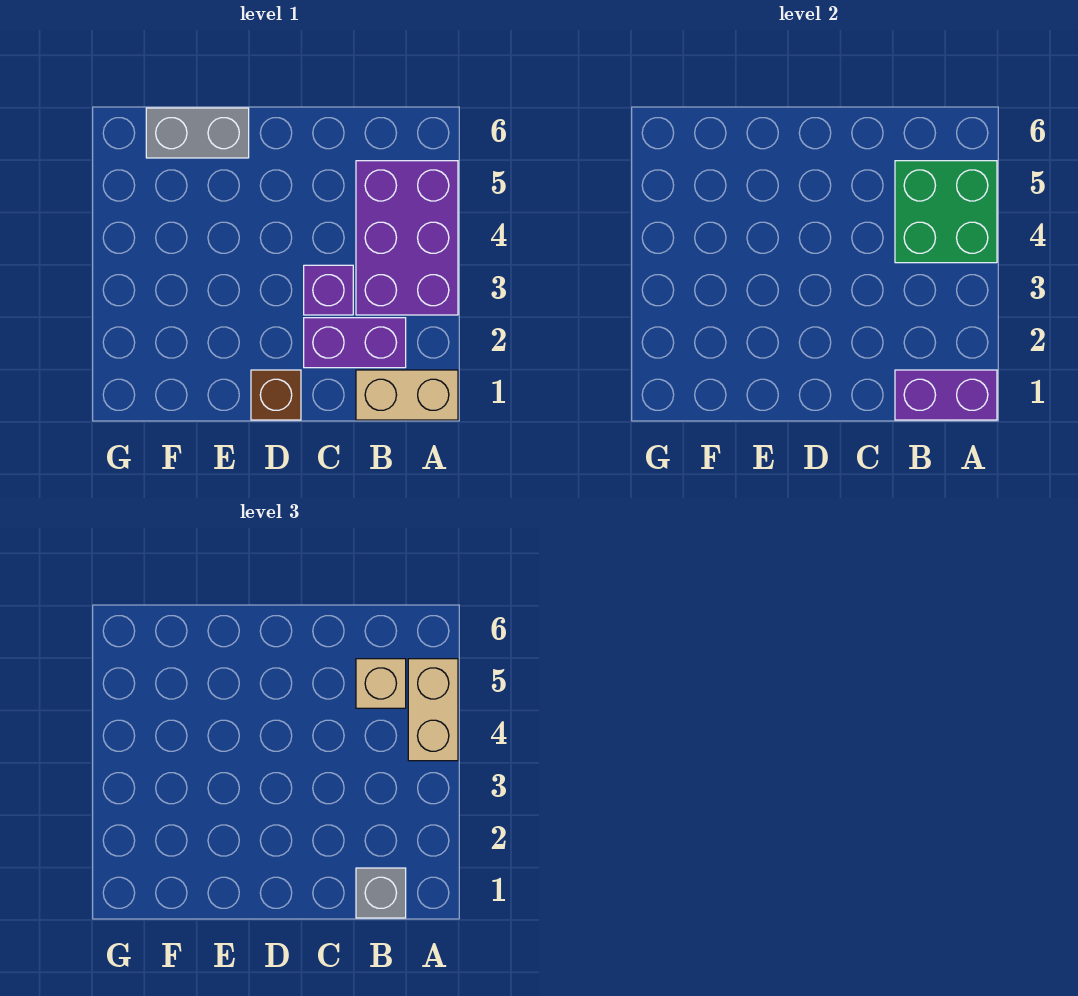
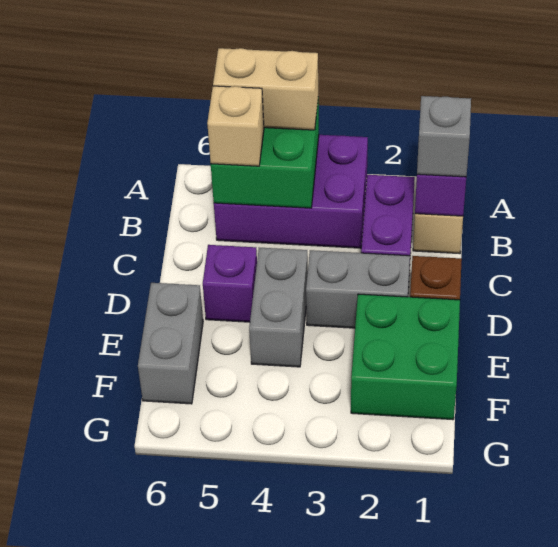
purple 1x1 brick [304,265,353,315] -> purple 1x1 brick moved to [203,245,257,322]
none -> grey 1x2 brick [306,250,410,328]
none -> grey 1x2 brick [249,248,308,367]
none -> green 2x2 brick [351,294,460,420]

